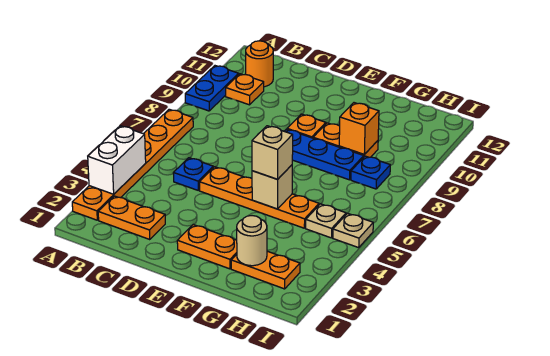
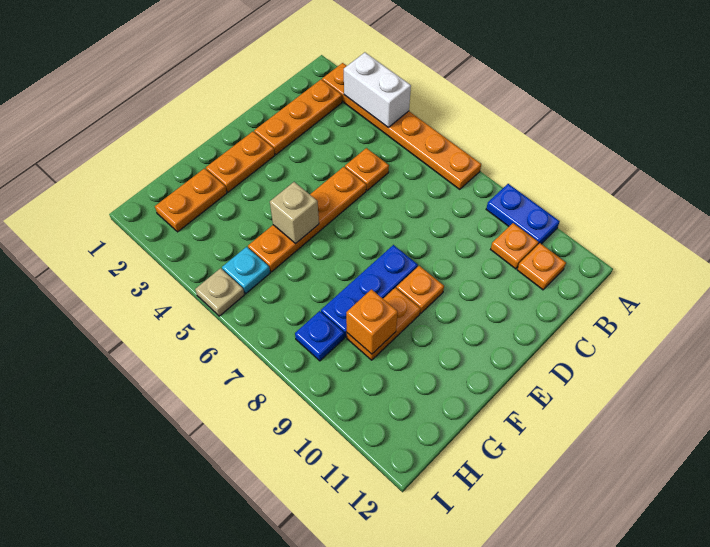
orange 1x2 plate [98,196,165,239] -> orange 1x3 plate [254,80,342,155]
orange 1x1 round brick [246,41,273,87] -> orange 1x1 plate [517,243,566,290]
blue 1x1 plate [173,158,213,190] -> orange 1x1 plate [345,148,389,190]
tan 1x1 brick [252,126,293,179] -> none
tan 1x1 round brick [237,216,267,266] -> none
tan 1x1 plate [306,204,346,238] -> cyan 1x1 plate [222,247,270,294]

